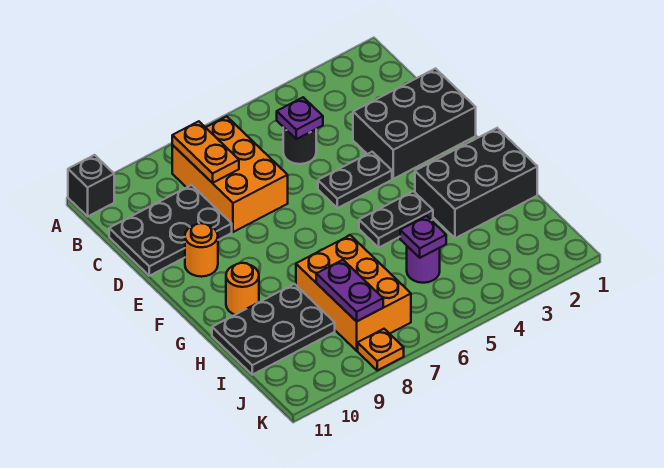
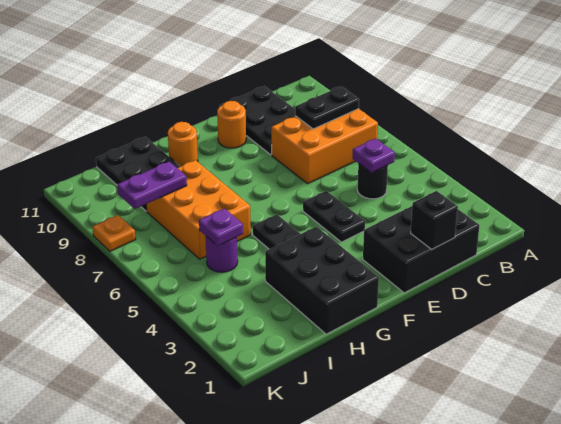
black 1x1 brick [68,155,114,216] -> black 1x1 brick moved to [411,191,458,249]
orange 1x2 plate [172,121,239,183] -> black 1x2 plate [295,86,359,129]
black 2x3 brick [353,69,476,179] -> black 2x3 brick turned to [363,206,480,293]
orange 2x3 brick [296,235,411,351] -> orange 2x3 brick turned to [146,160,251,259]

